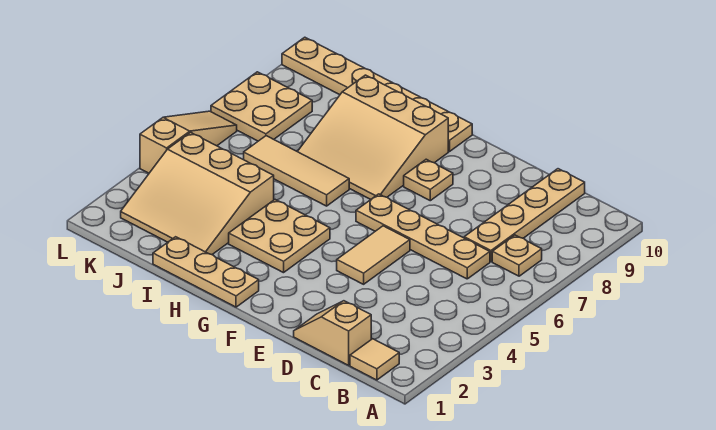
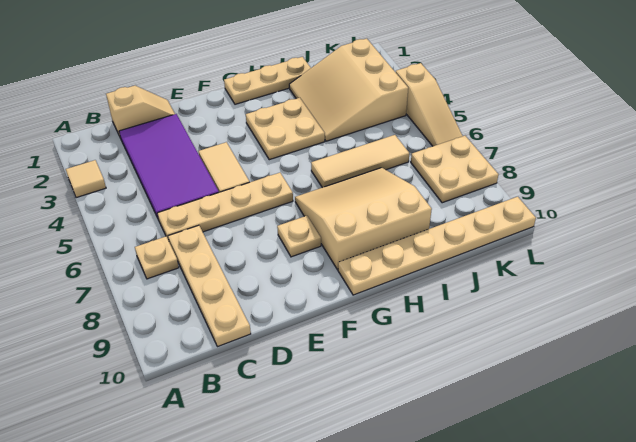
tan 1x1 tile [350,339,399,380] -> tan 1x1 tile moved to [66,160,106,198]
none -> purple 2x4 tile [119,114,219,218]
tan 3x3 slope [121,132,274,255] -> tan 3x3 slope turned to [289,39,408,141]

